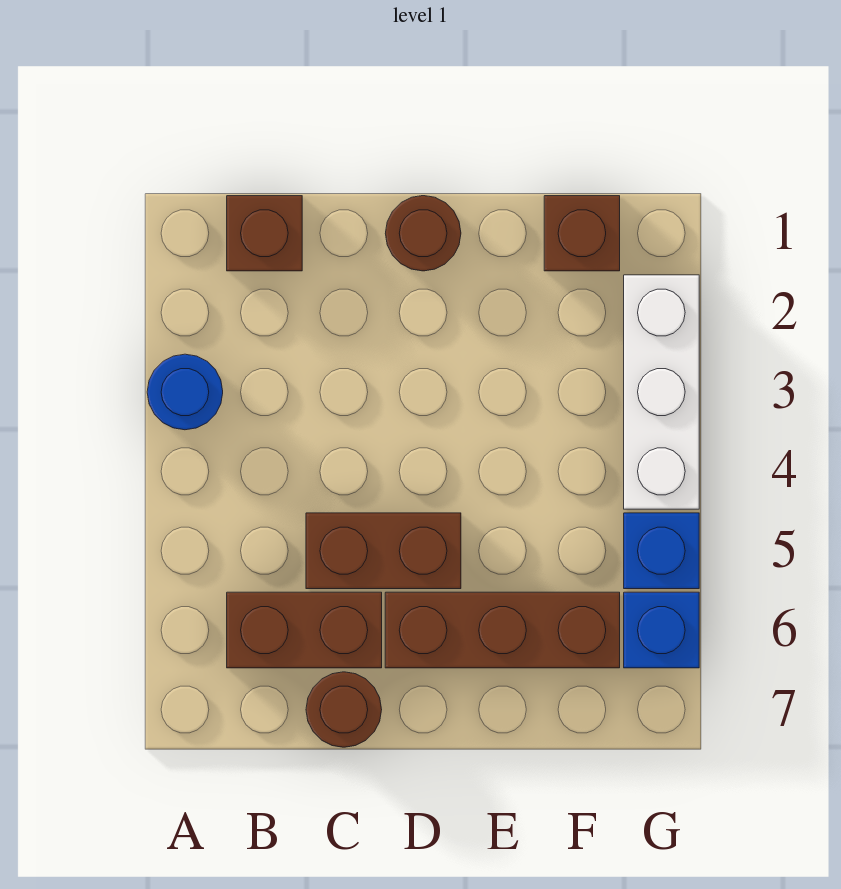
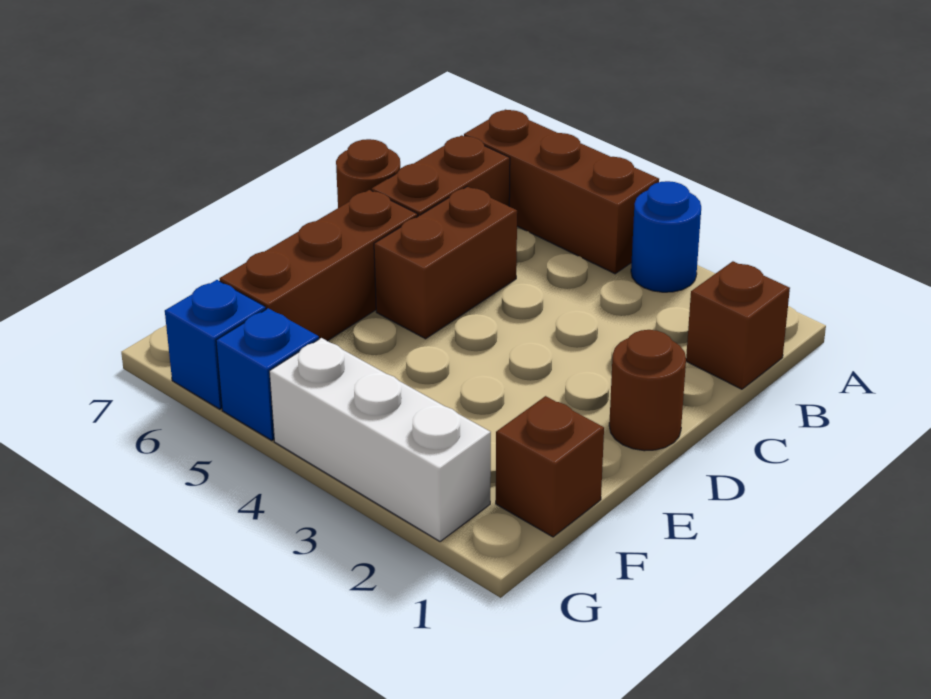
none -> brown 1x3 brick [464,110,659,274]

